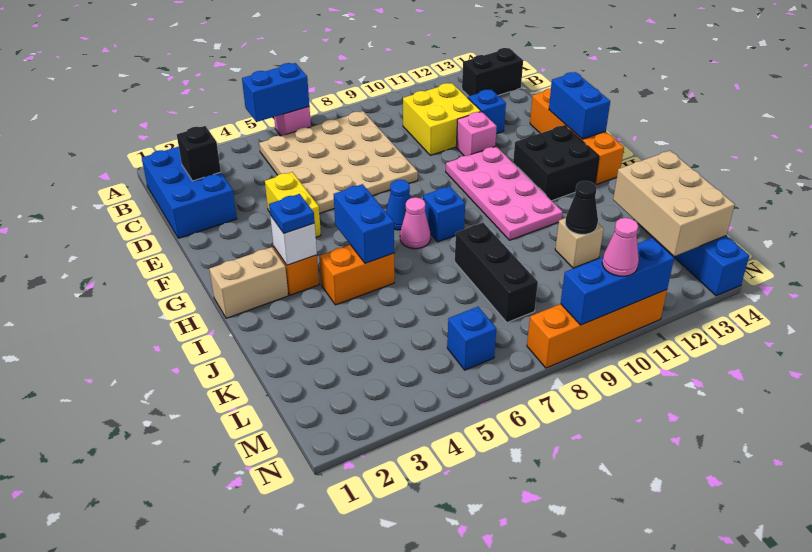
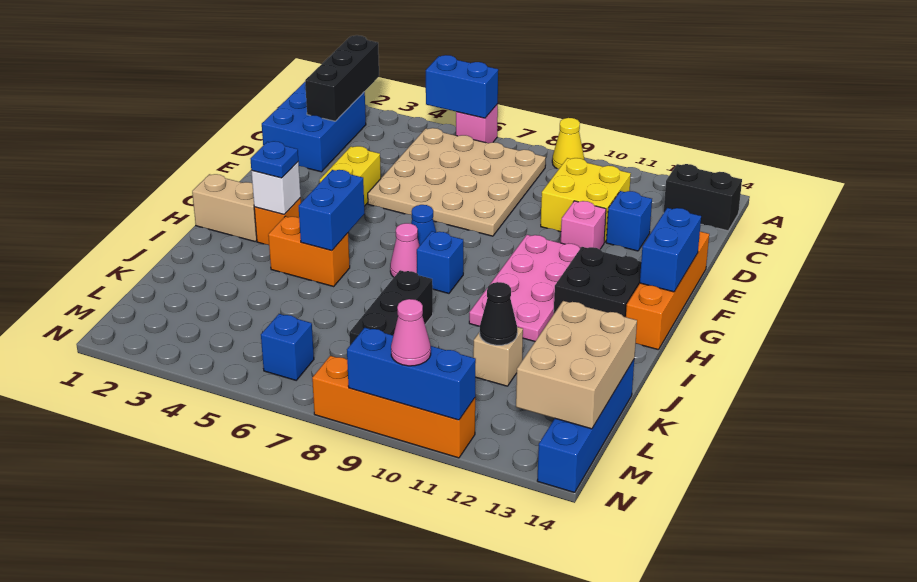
none -> yellow 1x1 cone [552,118,584,169]
black 1x1 brick [177,126,221,181] -> black 1x3 brick [305,35,379,121]

